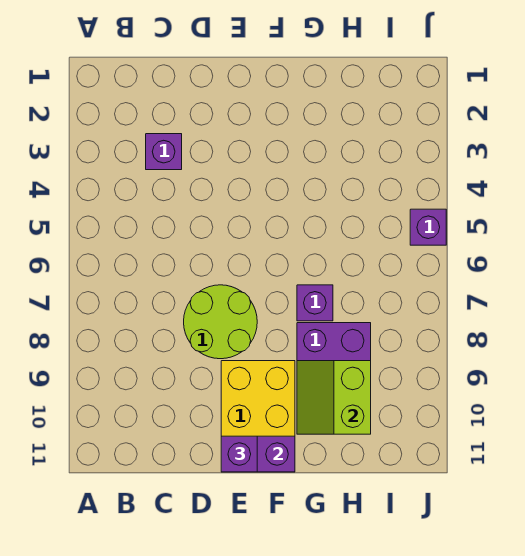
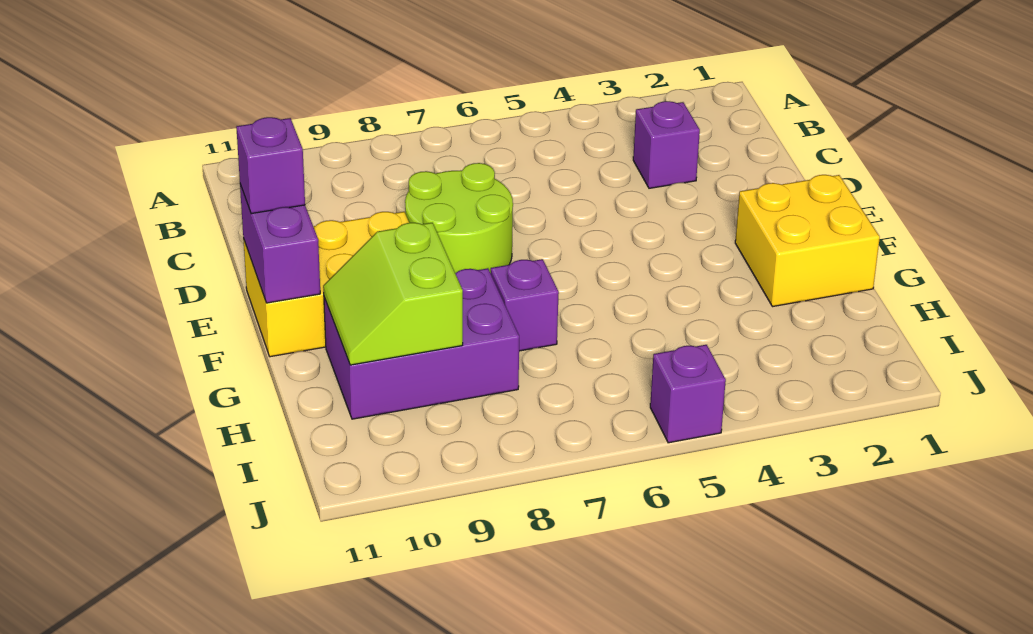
none -> yellow 2x2 brick [735,175,880,307]
lime 2x2 slope [297,361,371,434] -> lime 2x2 slope turned to [323,223,463,365]

